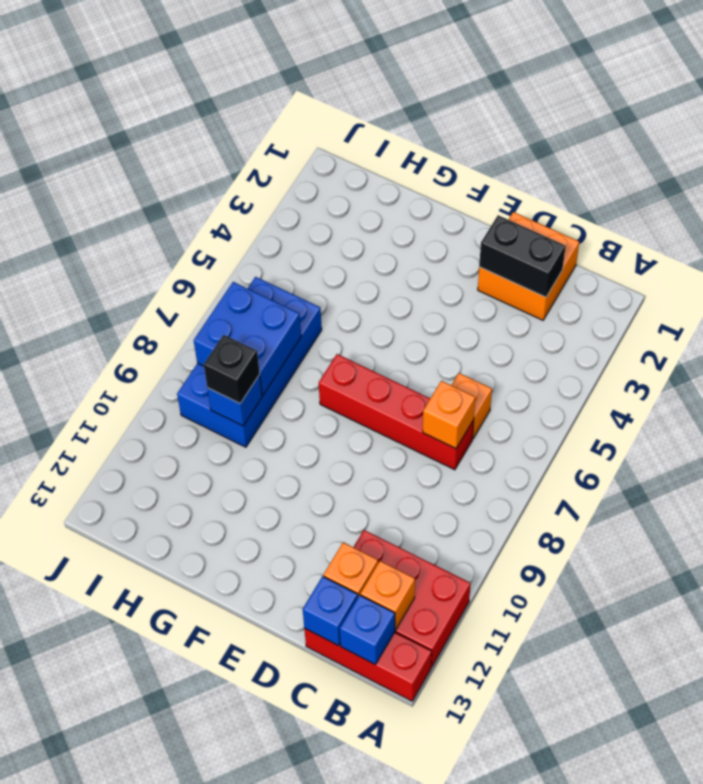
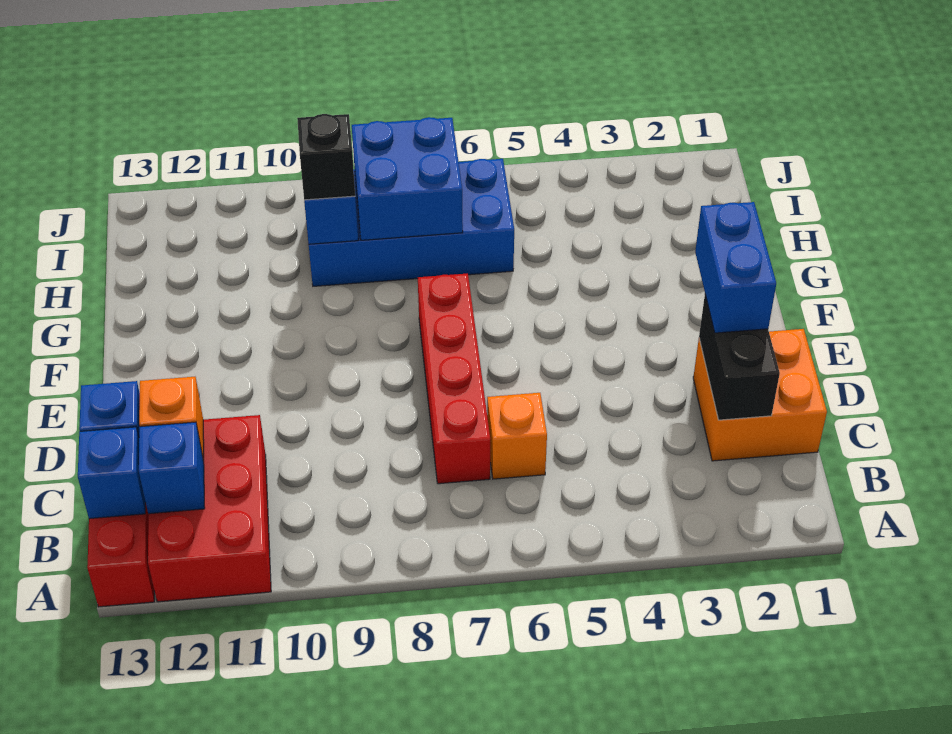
orange 1x1 brick [360,561,415,630] -> blue 1x1 brick [139,422,205,514]
orange 1x1 brick [423,381,475,449] -> none
none -> blue 1x2 brick [695,202,776,333]

